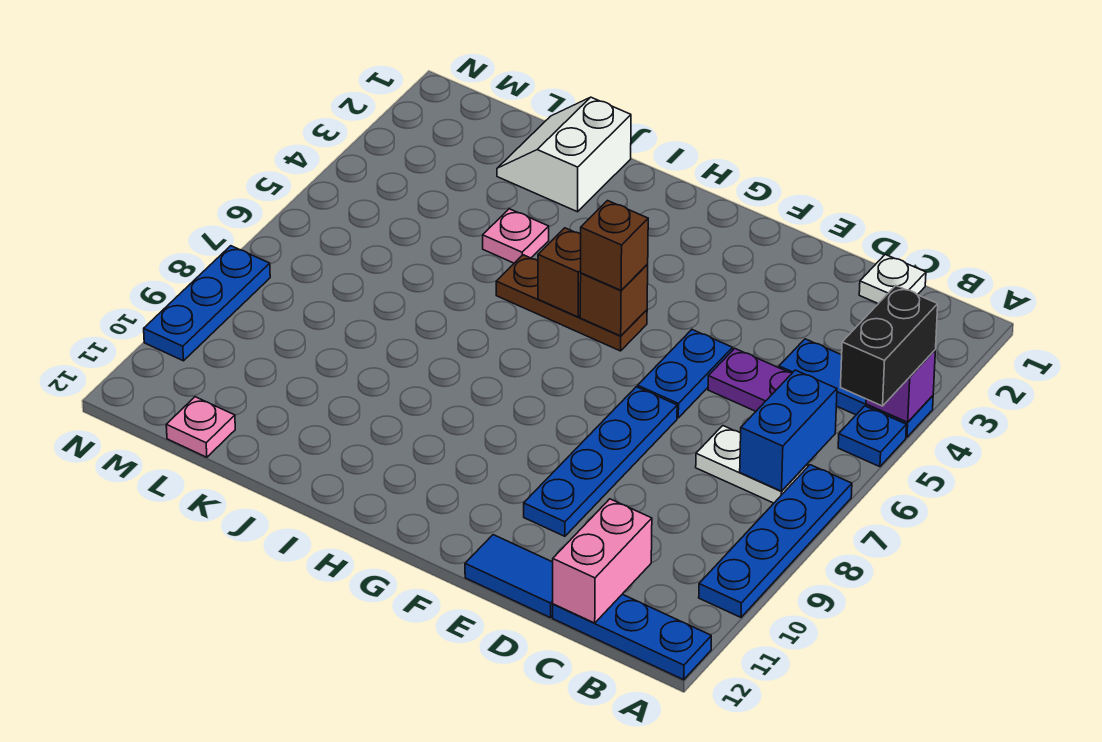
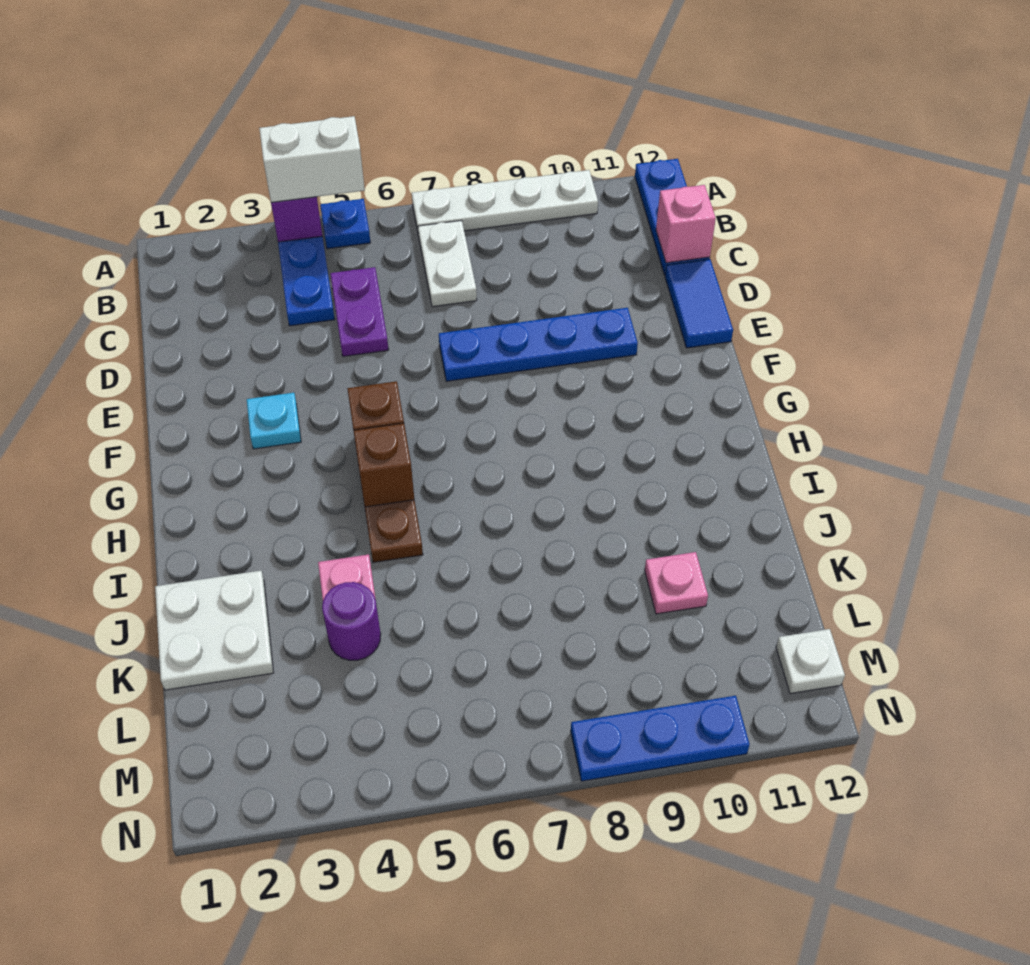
black 1x2 brick [841,286,938,406] -> white 1x2 brick [259,116,365,202]
blue 1x4 plate [699,465,852,617] -> white 1x4 plate [412,170,598,235]
blue 1x2 brick [740,370,837,491] -> none
white 1x1 plate [859,255,926,304] -> white 1x1 plate moved to [776,629,845,694]
pink 1x2 brick [553,499,652,623] -> pink 1x1 brick [656,185,716,263]
blue 1x2 plate [638,330,733,418] -> none
none -> cyan 1x1 plate [247,393,301,449]
brown 1x1 brick [581,201,648,290] -> none
white 2x2 slope [497,97,631,212] -> white 2x2 plate [155,571,274,690]
none -> purple 1x1 round brick [322,582,381,660]
pink 1x1 plate [166,397,235,457] -> pink 1x1 plate moved to [645,552,708,614]

